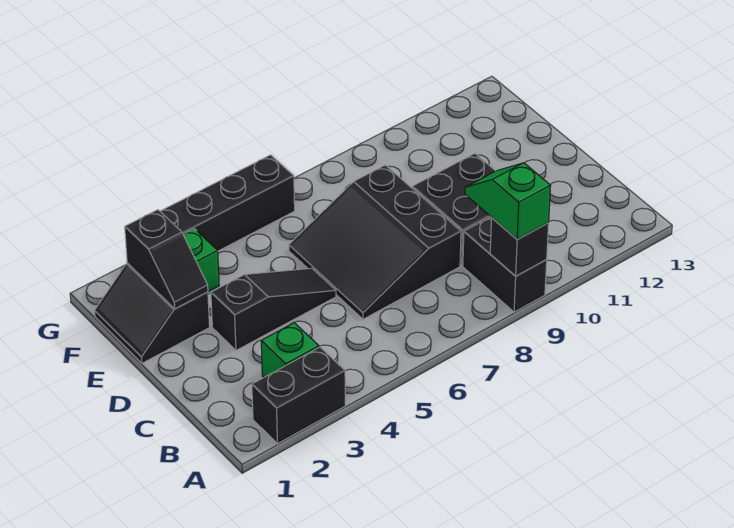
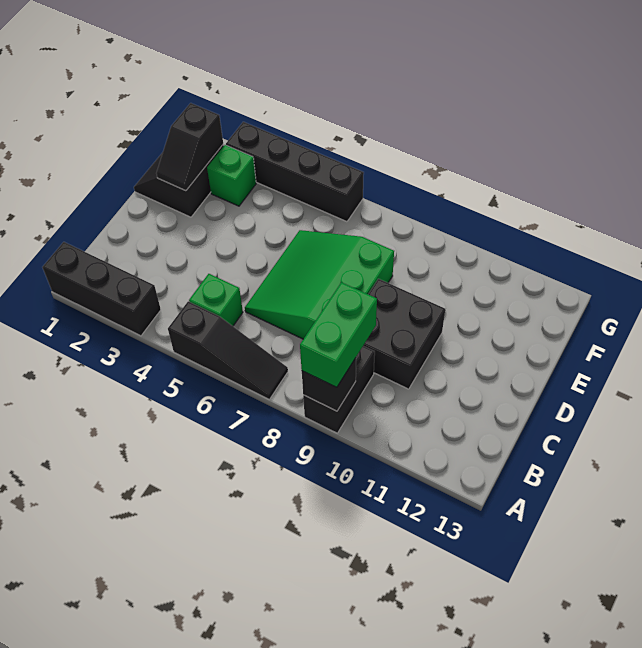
black 1x2 brick [252,347,345,444] -> black 1x3 brick [43,242,161,336]
green 1x2 slope [465,163,551,239] -> green 1x2 brick [300,282,377,387]
green 1x1 brick [261,323,319,377] -> green 1x1 brick moved to [189,274,243,326]
black 3x3 slope [289,165,461,319] -> green 3x3 slope [245,230,394,339]
black 1x3 slope [211,268,336,350] -> black 1x3 slope moved to [168,301,288,399]

